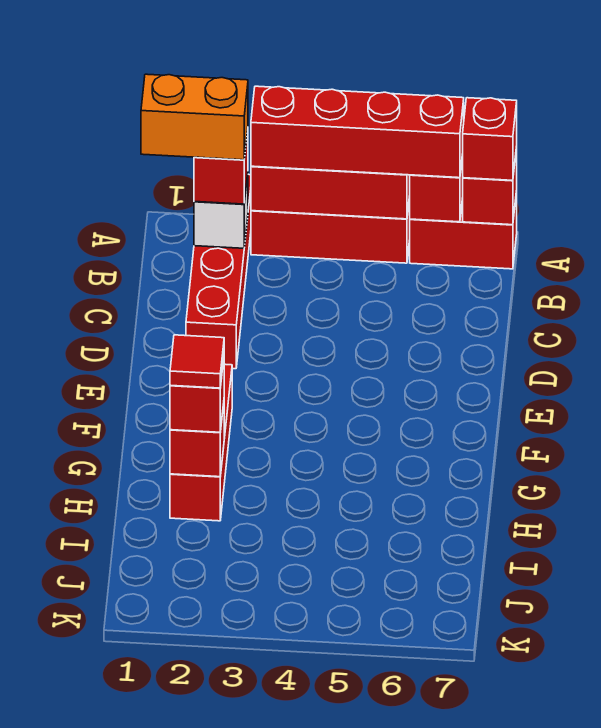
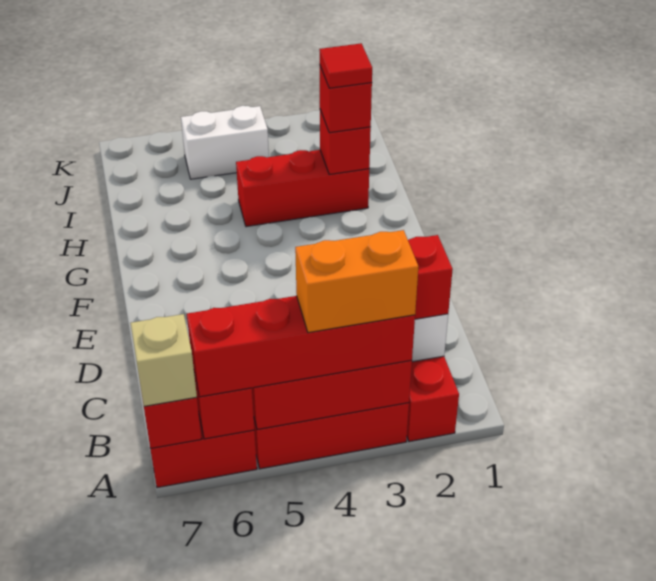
red 1x1 brick [463,98,517,180] -> tan 1x1 brick [131,314,197,406]
orange 1x2 brick [141,74,248,160] -> orange 1x2 brick moved to [295,230,418,333]
red 1x3 brick [170,364,232,521] -> red 1x3 brick turned to [236,150,369,227]
none -> white 1x2 brick [181,106,269,179]

